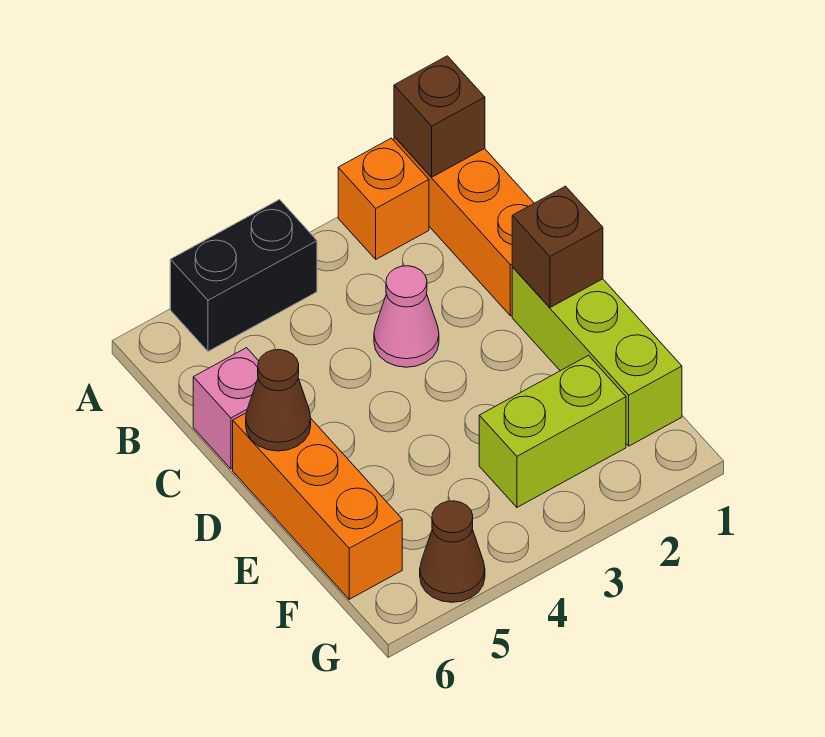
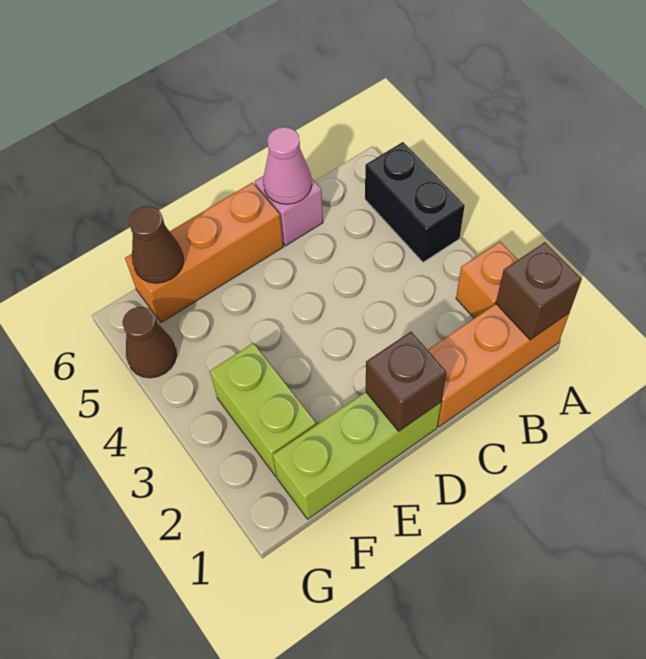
pink 1x1 cone [374,266,439,367] -> pink 1x1 cone moved to [263,127,312,204]
brown 1x1 cone [246,350,311,451] -> brown 1x1 cone moved to [129,206,184,283]

